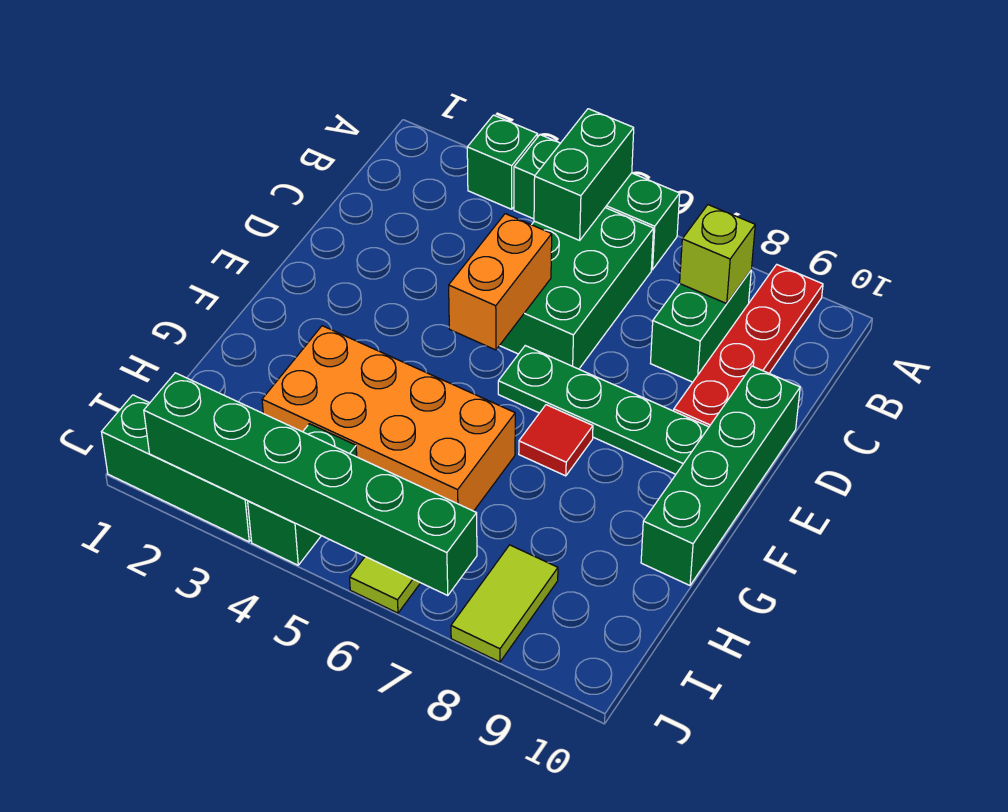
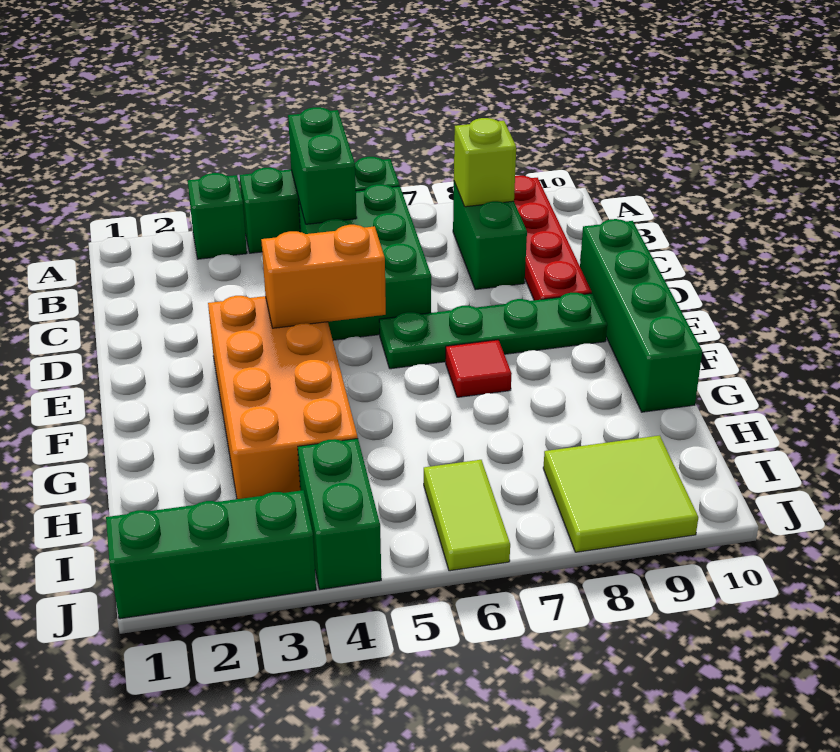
orange 1x2 brick [449,214,552,350] -> orange 1x2 brick turned to [261,225,386,328]
orange 2x4 brick [262,326,515,511] -> orange 2x4 brick turned to [208,296,358,499]
lime 1x2 tile [451,545,558,662] -> lime 2x2 tile [543,435,698,552]
green 1x6 brick [144,373,477,596] -> none

